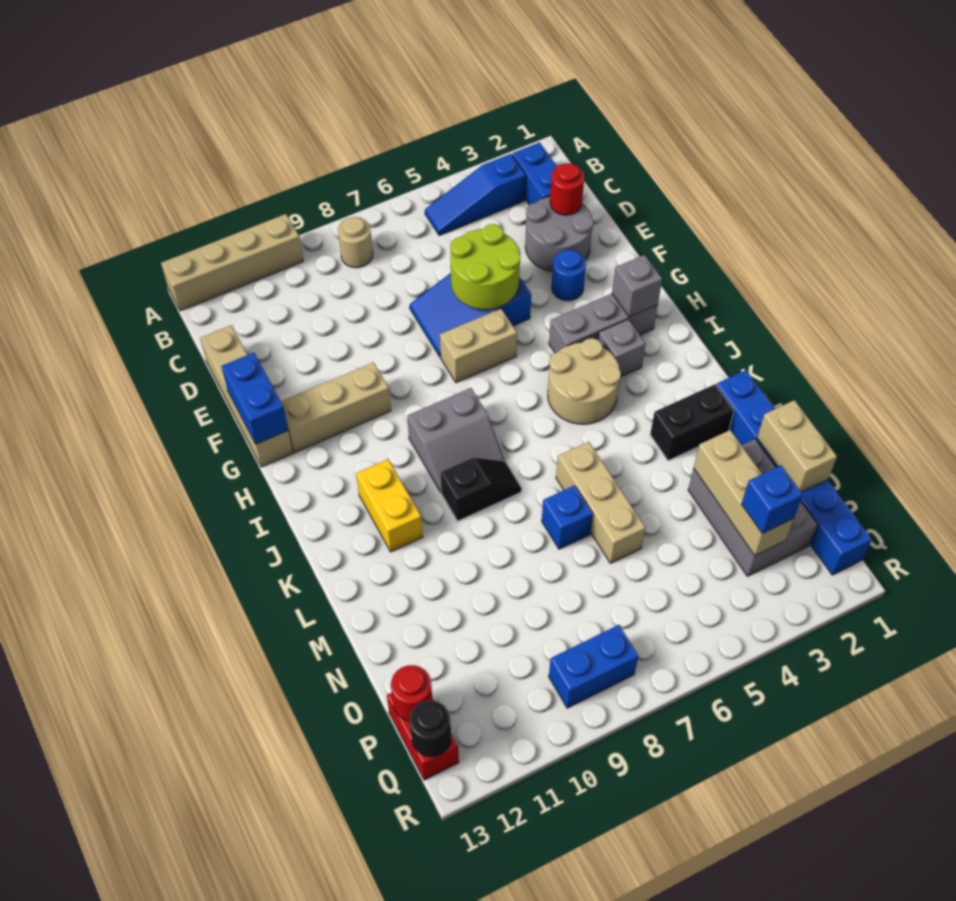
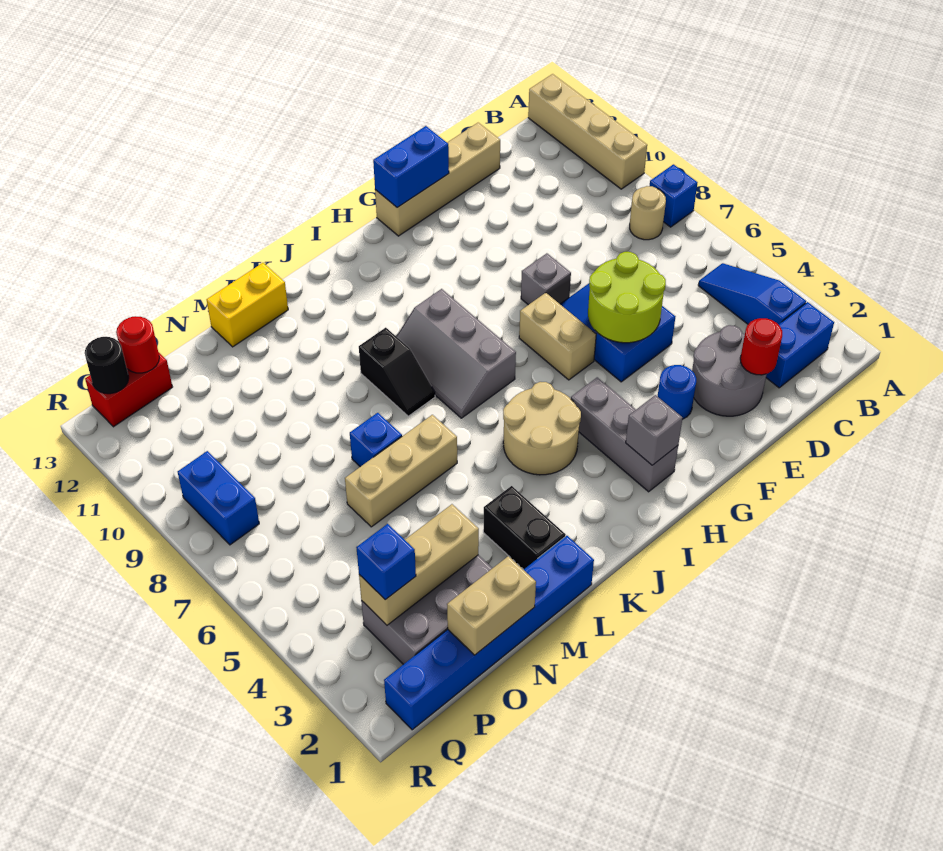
none -> blue 1x1 brick [650,164,697,227]
tan 1x3 brick [281,362,391,452] -> none
grey 1x1 brick [598,320,646,377] -> grey 1x1 brick moved to [521,253,571,305]
grey 2x2 slope [407,388,504,492] -> grey 2x3 slope [396,289,516,418]
yellow 1x2 brick [356,459,423,552] -> yellow 1x2 brick moved to [207,263,288,347]

